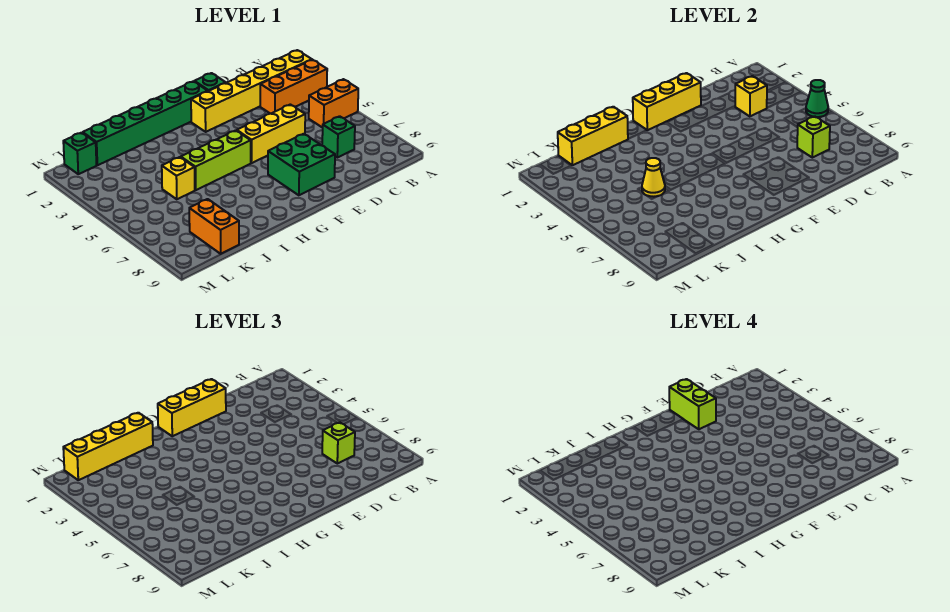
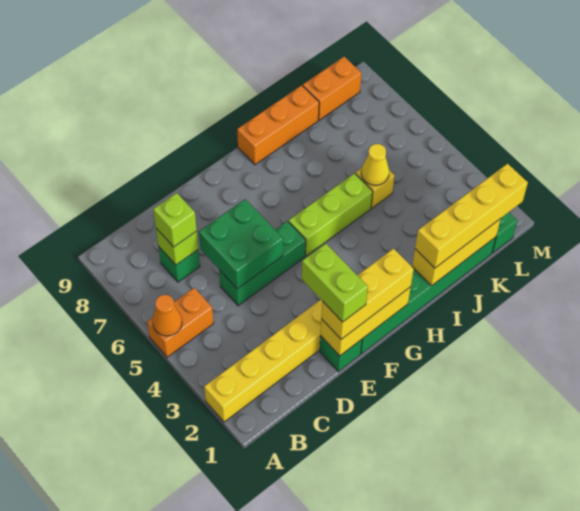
orange 1x3 brick [260,60,327,114] -> orange 1x3 brick moved to [237,85,319,165]
green 1x1 cone [806,80,828,117] -> orange 1x1 cone [152,295,182,336]
yellow 1x1 brick [735,76,767,116] -> none
yellow 1x3 brick [237,104,305,163] -> green 1x3 brick [219,221,306,306]
green 2x2 brick [268,134,335,195] -> green 2x2 brick moved to [199,199,283,289]
orange 1x2 brick [189,199,239,254] -> orange 1x2 brick turned to [303,57,361,120]

